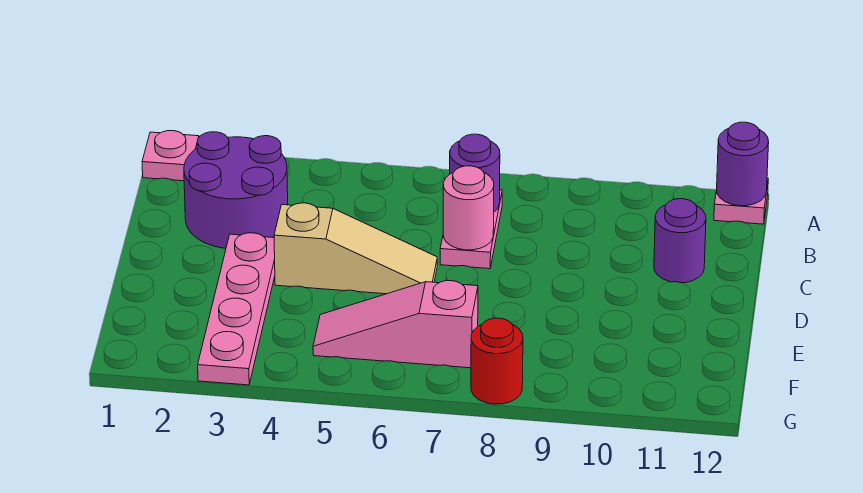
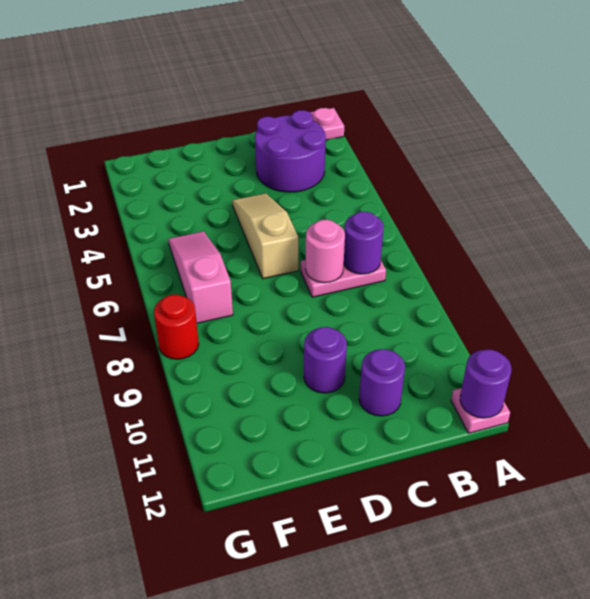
pink 1x4 plate [198,233,275,385] -> none
tan 1x3 slope [274,203,437,294] -> tan 1x3 slope turned to [232,193,298,279]
none -> purple 1x1 round brick [304,327,347,393]

